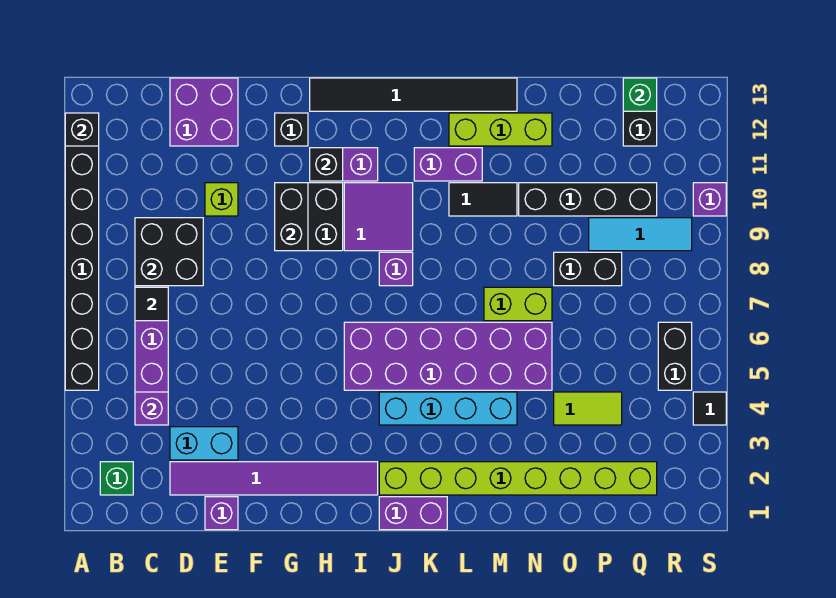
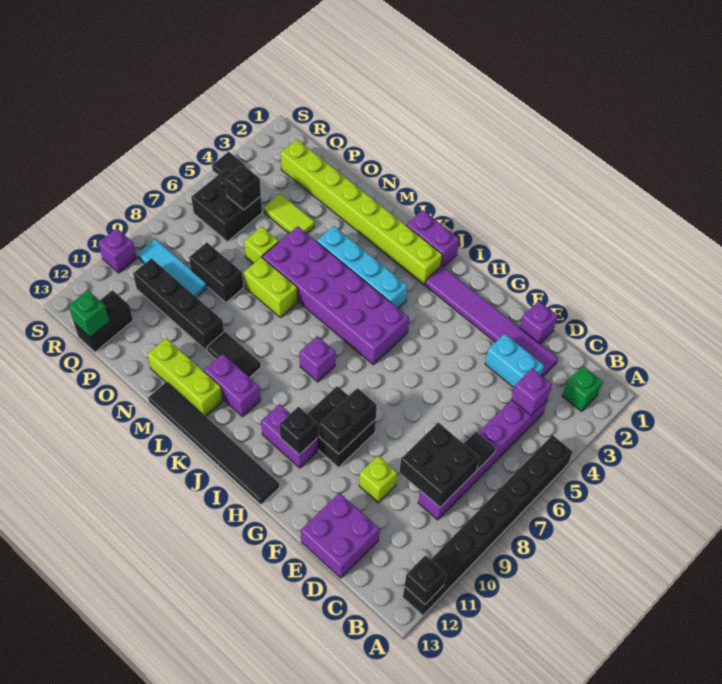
black 1x1 brick [275,113,308,146] -> black 1x1 brick moved to [225,165,261,210]
purple 2x2 tile [344,183,413,251] -> none
none -> lime 1x1 brick [244,227,279,264]
black 1x2 brick [658,322,692,390] -> black 2x2 brick [191,168,262,242]

